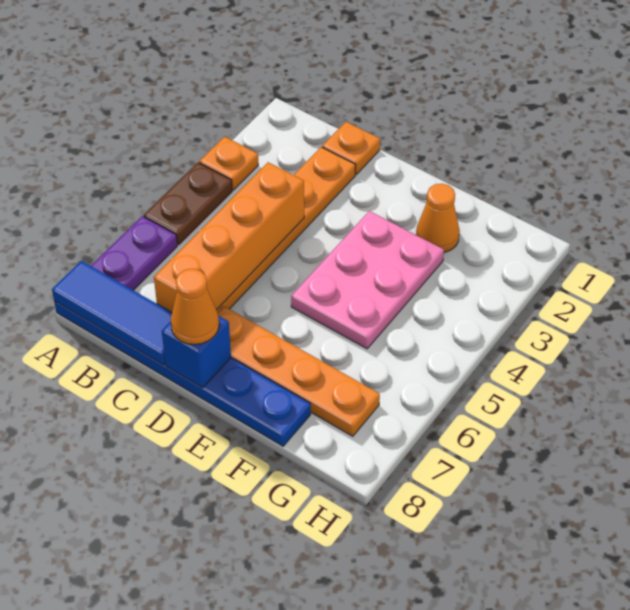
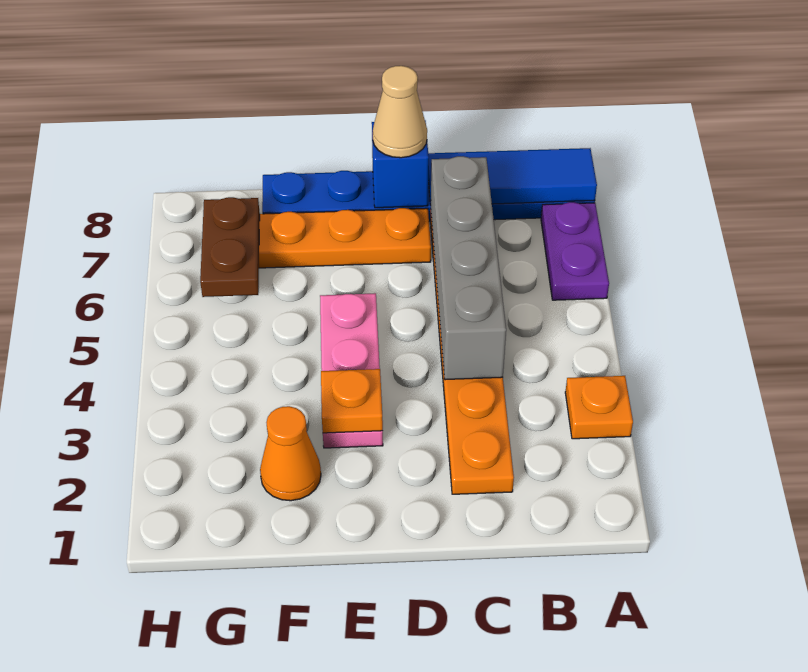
brown 1x2 plate [144,163,232,245] -> brown 1x2 plate moved to [200,197,260,297]
orange 1x1 plate [322,122,380,174] -> orange 1x1 plate moved to [321,369,383,433]
orange 1x4 brick [154,162,304,312] -> grey 1x4 brick [431,156,506,380]
orange 1x1 cone [171,269,219,345] -> tan 1x1 cone [373,66,427,158]
pink 2x3 plate [291,211,444,349] -> pink 1x3 plate [320,293,383,448]

